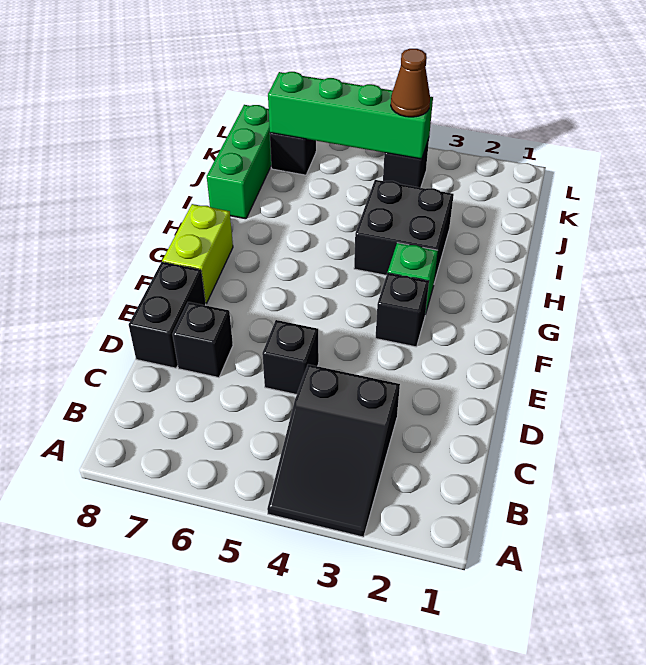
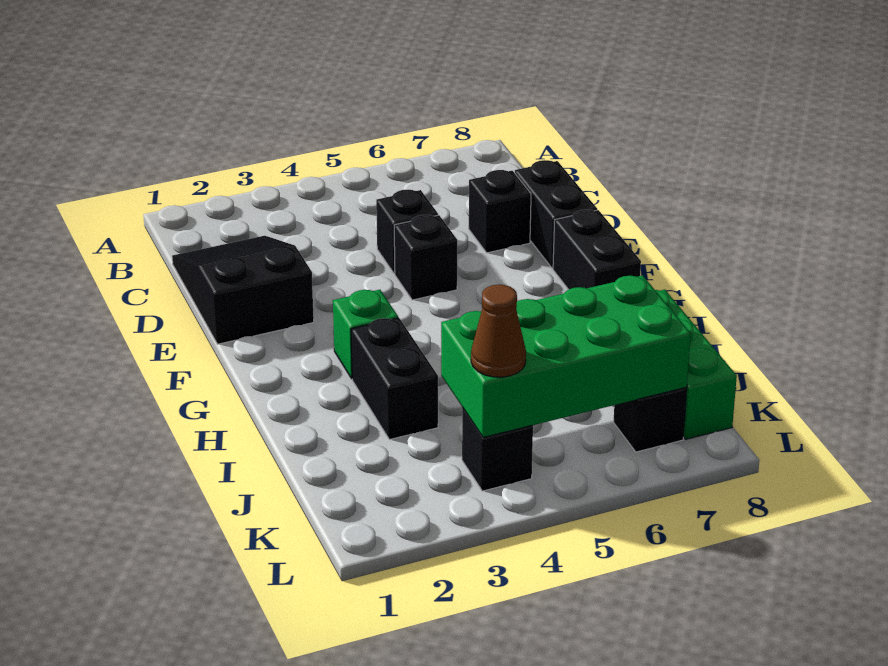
black 2x3 slope [267,364,400,537] -> black 2x3 slope moved to [172,236,314,344]
black 1x1 brick [375,273,429,347] -> black 1x1 brick moved to [394,215,457,300]
lime 1x2 brick [162,204,233,304] -> black 1x2 brick [553,210,641,289]
black 2x2 brick [354,180,454,282] -> black 1x2 brick [351,318,438,440]
green 1x4 brick [268,72,433,159] -> green 2x4 brick [441,275,691,437]

